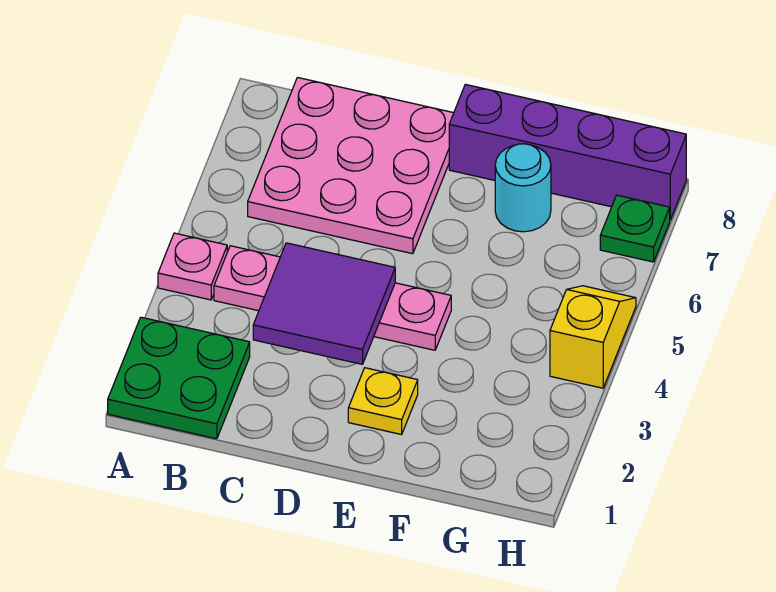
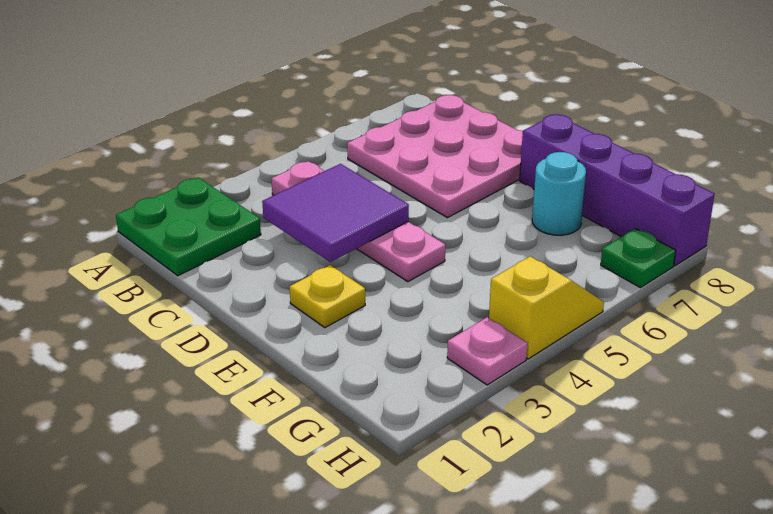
pink 1x1 plate [158,233,227,300] -> pink 1x1 plate moved to [447,317,527,385]

